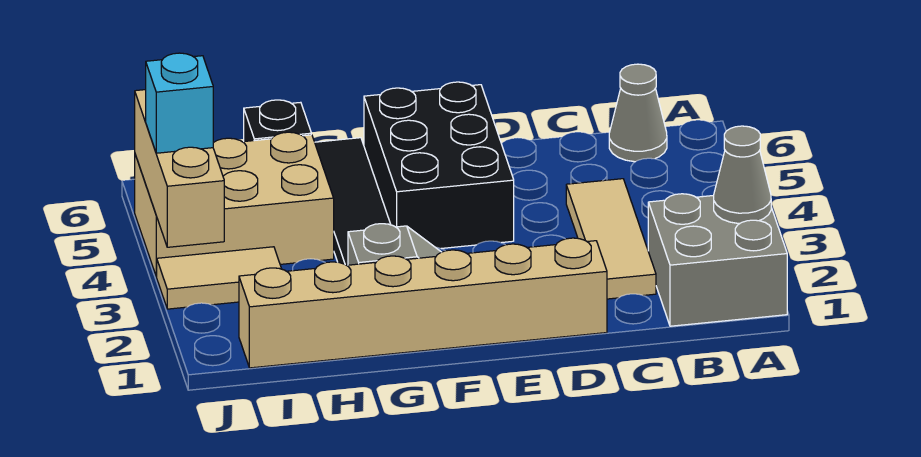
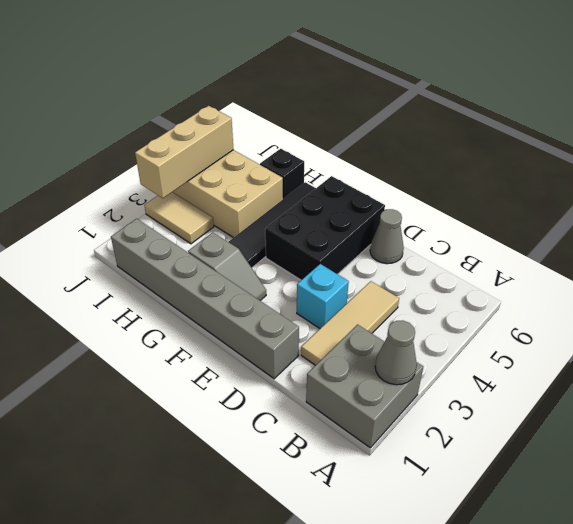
grey 1x1 cone [609,64,667,162] -> grey 1x1 cone moved to [370,209,404,264]
tan 1x6 brick [239,238,607,368] -> grey 1x6 brick [111,219,299,379]
cyan 1x1 brick [146,53,213,153] -> cyan 1x1 brick moved to [297,264,349,328]

